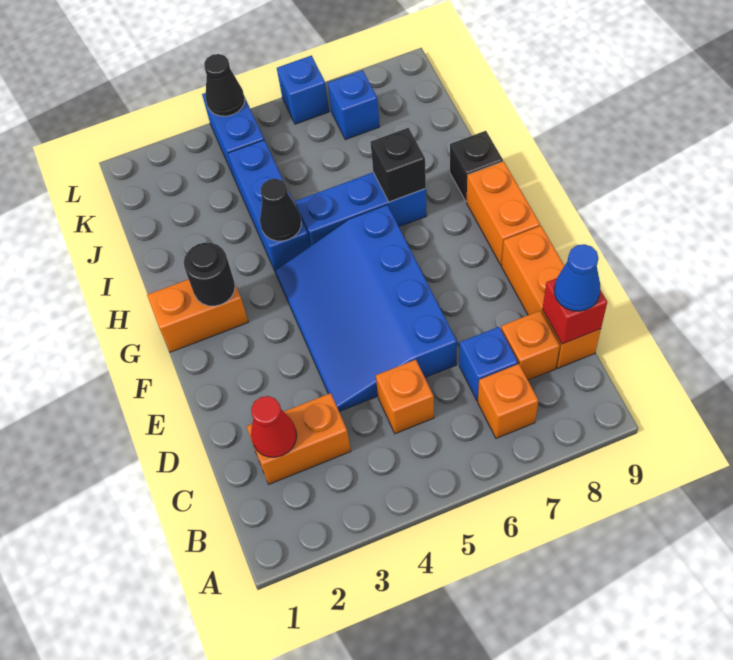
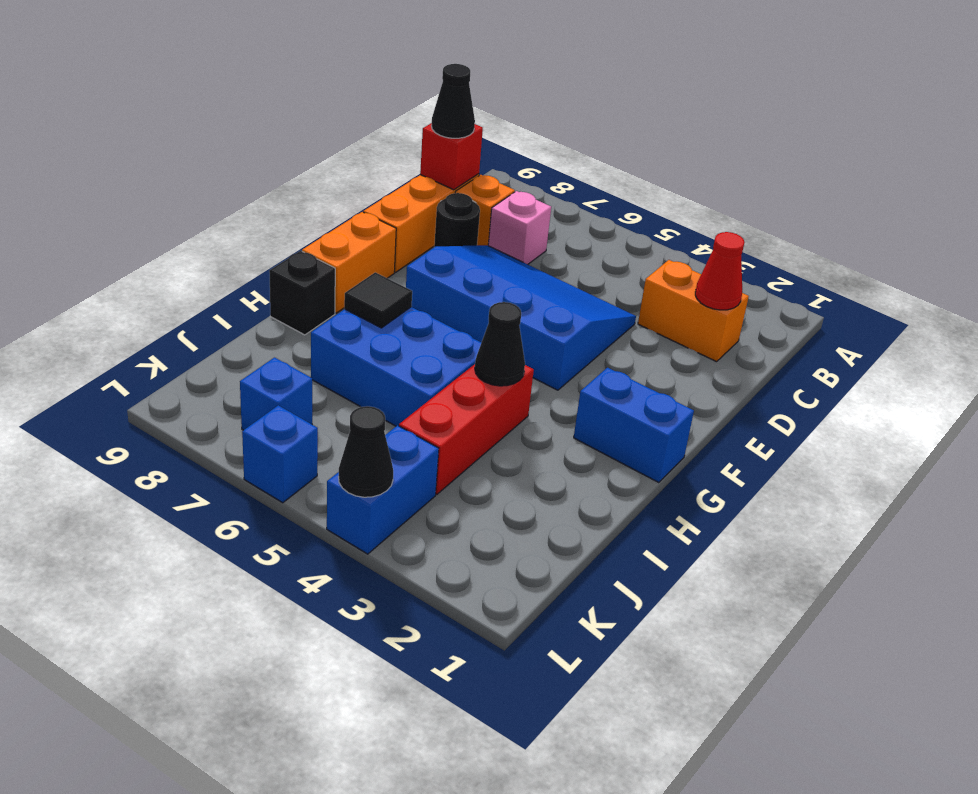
orange 1x1 brick [478,364,538,438] -> none
orange 1x1 brick [376,360,434,434] -> none
blue 1x1 brick [459,327,518,401] -> pink 1x1 brick [488,191,551,264]
blue 1x1 cone [554,244,600,311] -> black 1x1 cone [431,64,475,138]
blue 3x4 slope [275,205,457,412] -> blue 3x4 slope turned to [406,245,636,390]
orange 1x2 brick [147,279,248,352] -> blue 1x2 brick [574,368,694,483]
black 1x1 round brick [184,243,235,306] -> black 1x1 round brick moved to [434,193,480,247]
blue 1x3 brick [228,140,310,273] -> red 1x3 brick [399,364,534,494]
blue 1x3 brick [295,172,427,246] -> blue 2x3 brick [311,307,481,426]
black 1x1 brick [371,128,426,202] -> black 1x1 tile [344,272,412,328]

